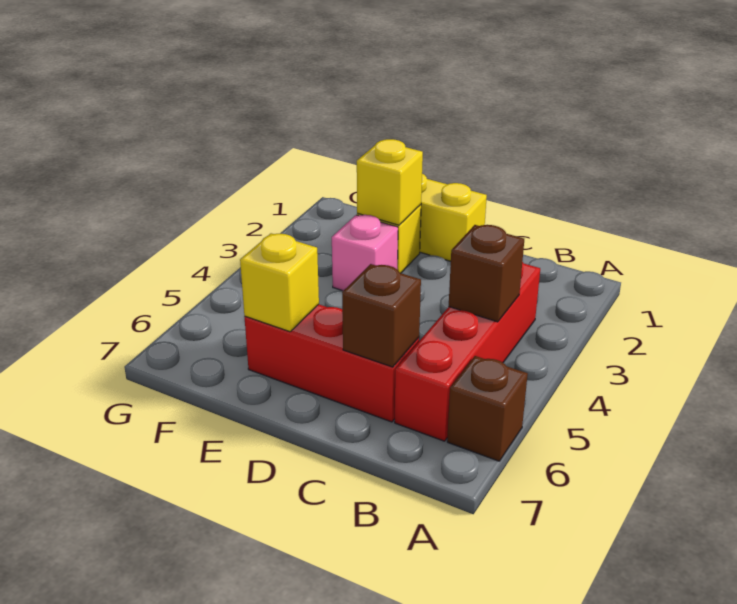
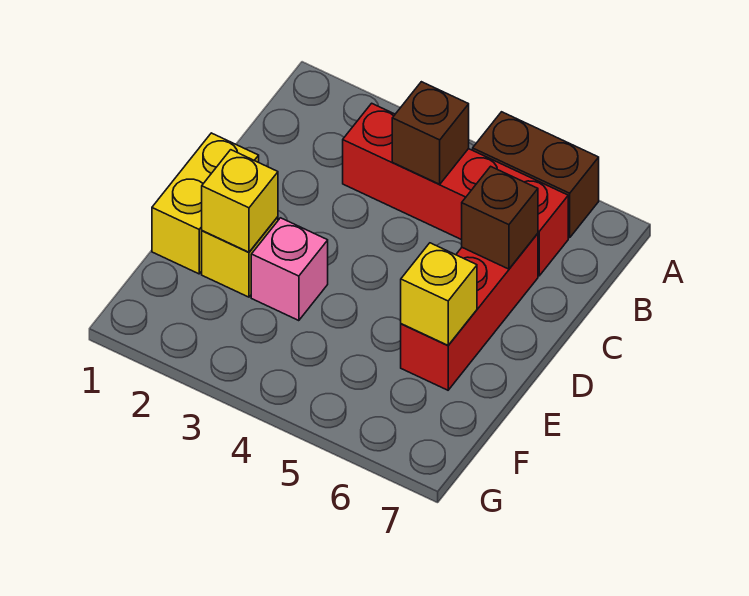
brown 1x1 brick [447,356,528,461] -> brown 1x2 brick [473,112,599,238]

